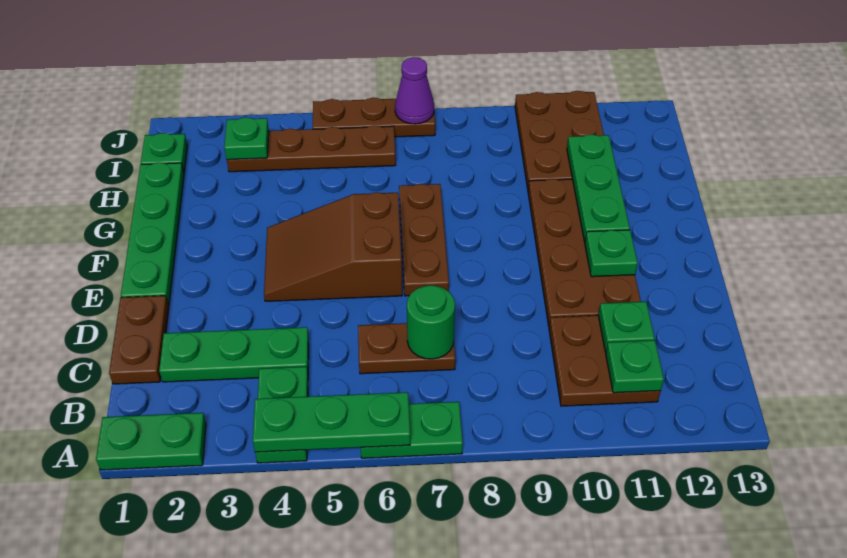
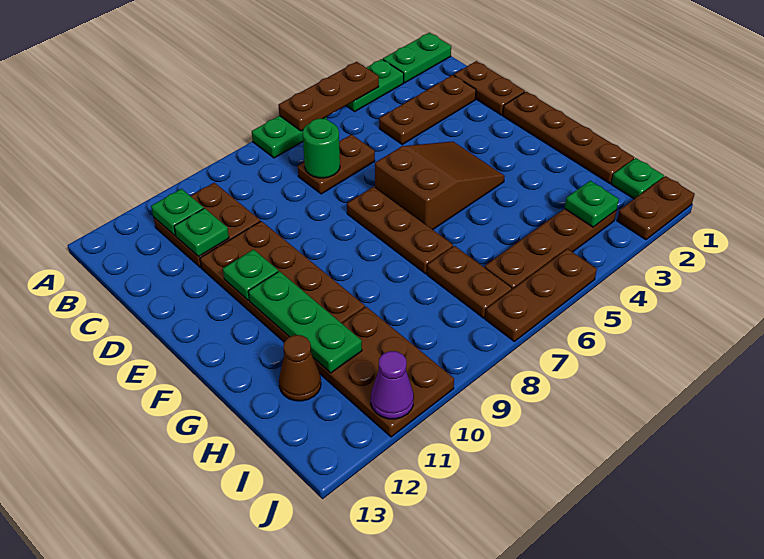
green 1x2 plate [255,367,308,463] -> green 1x2 plate turned to [346,59,404,111]
green 1x3 plate [253,392,410,452] -> brown 1x3 plate [278,62,379,131]
green 1x3 plate [159,327,309,382] -> brown 1x3 plate [379,75,476,144]
green 1x4 plate [121,163,184,305] -> brown 1x4 plate [503,92,634,183]
none -> brown 1x2 plate [427,246,512,318]
none -> brown 1x1 cone [279,335,321,401]
none -> brown 1x2 plate [617,176,695,240]
purple 1x1 cone [395,57,434,124] -> purple 1x1 cone moved to [371,351,414,419]

